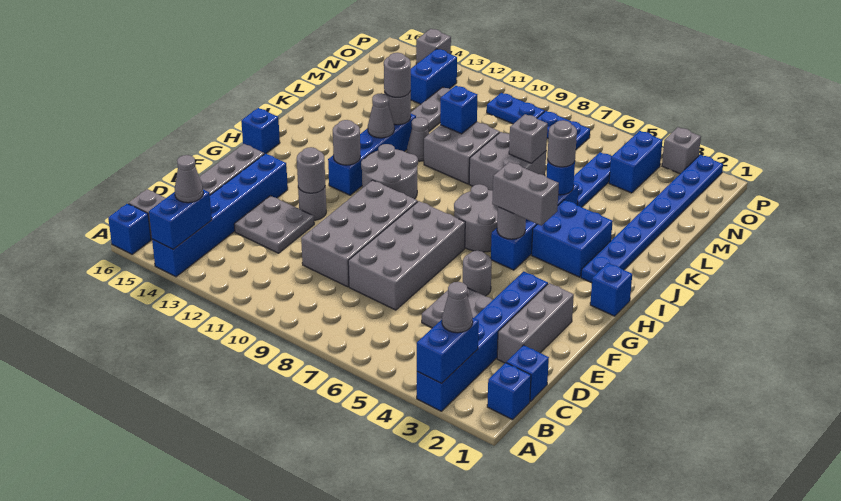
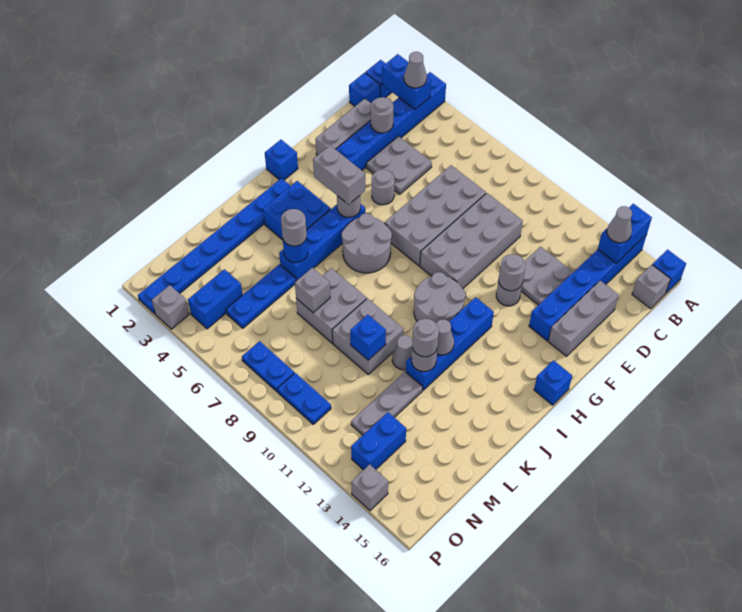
blue 1x2 brick [417,318,479,383] -> blue 1x2 brick turned to [382,54,431,109]
grey 1x1 round brick [333,120,360,165] -> grey 1x1 round brick moved to [371,97,394,133]

